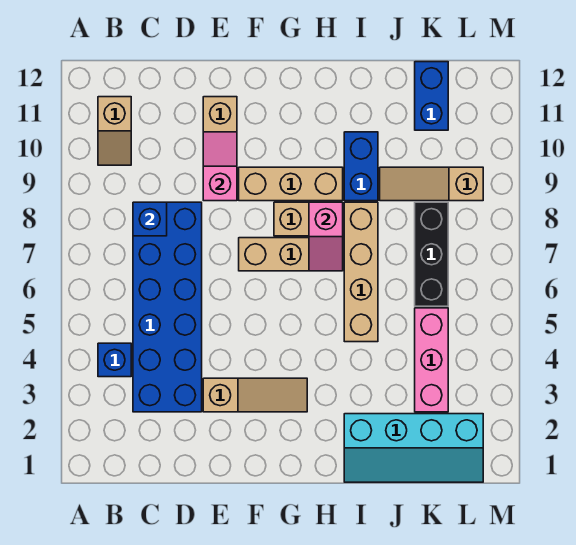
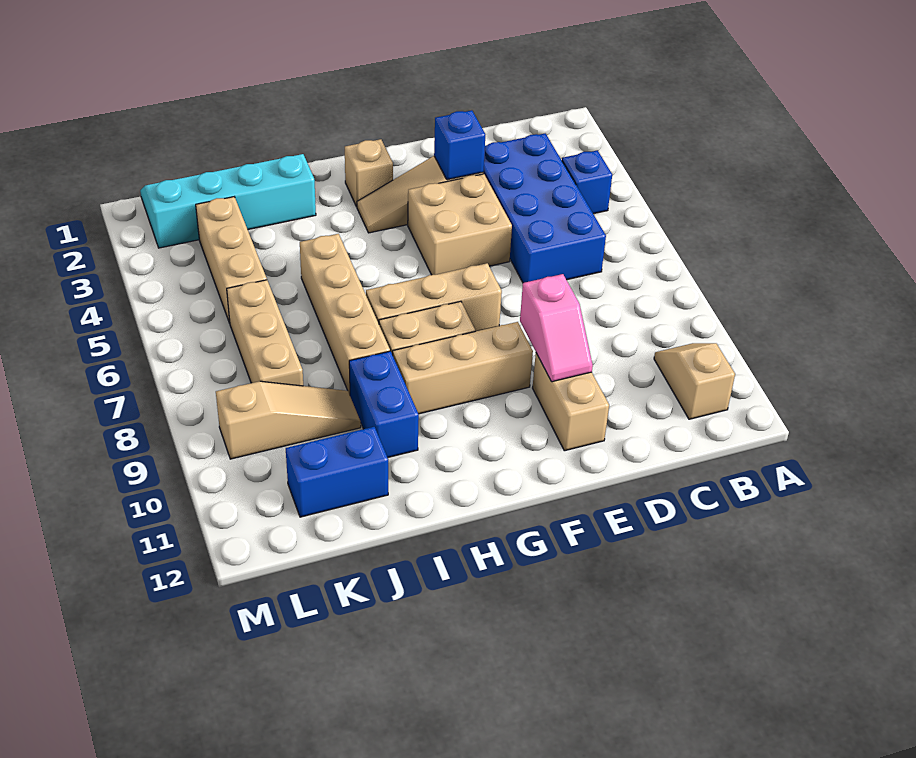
blue 2x6 brick [133,202,202,412] -> blue 2x4 brick [483,133,606,283]
blue 1x1 brick [133,202,167,236] -> blue 1x1 brick moved to [434,110,485,180]
none -> tan 2x2 brick [408,174,512,275]
none -> tan 1x1 brick [345,139,393,207]
pink 1x2 slope [309,202,343,271] -> none
pink 1x3 brick [415,308,448,412] -> tan 1x3 brick [196,197,267,323]
black 1x3 brick [415,202,448,306] -> tan 1x3 brick [227,280,303,386]
blue 1x2 brick [415,62,448,130] -> blue 1x2 brick turned to [286,427,388,517]

